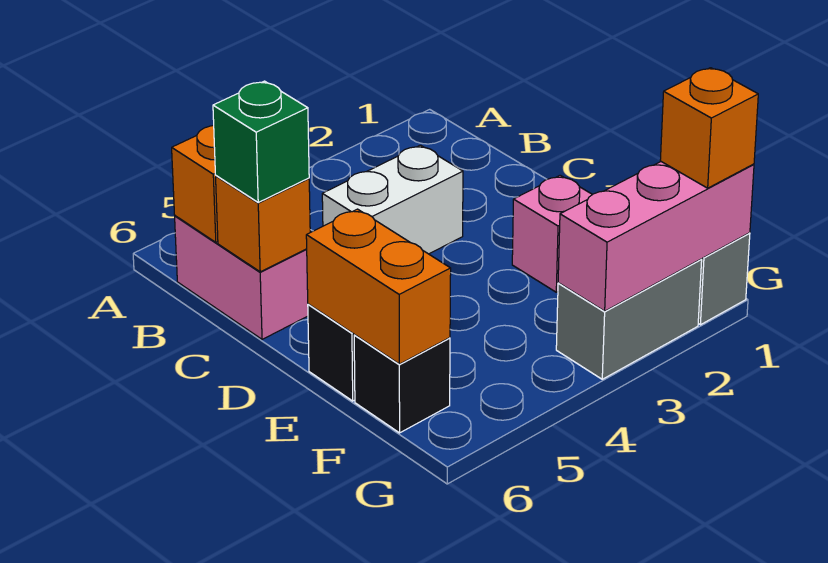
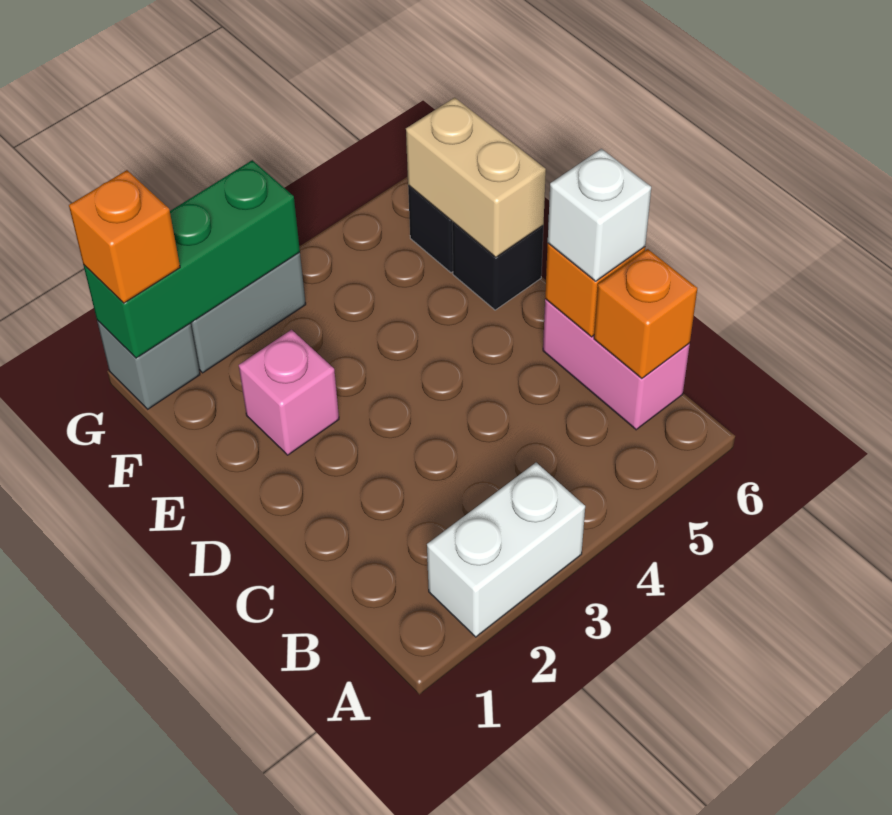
white 1x2 brick [322,145,463,254] -> white 1x2 brick moved to [427,463,585,637]
green 1x1 brick [213,81,309,202] -> white 1x1 brick [548,149,651,281]
orange 1x2 brick [306,209,451,364] -> tan 1x2 brick [406,97,546,257]
pink 1x3 brick [558,162,754,311] -> green 1x3 brick [84,160,300,358]

